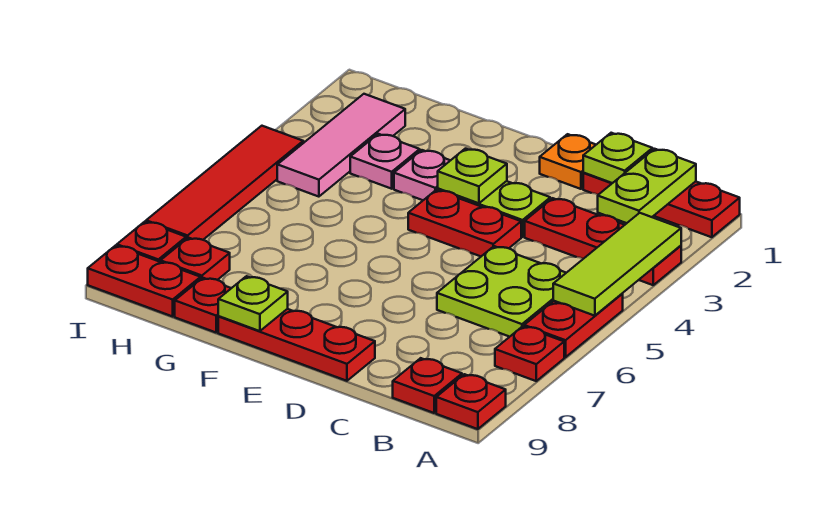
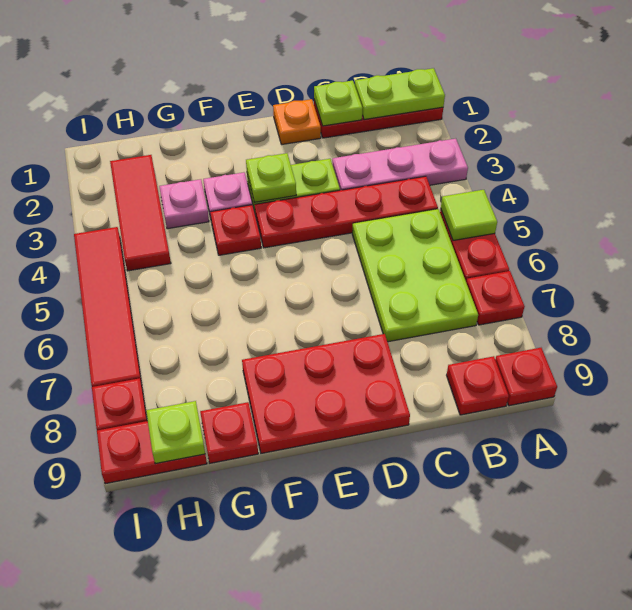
red 1x3 plate [525,198,681,285] -> pink 1x3 plate [332,139,468,190]
lime 1x3 tile [553,213,681,316] -> lime 1x1 tile [441,190,497,241]
lime 1x2 plate [598,149,696,223] -> lime 1x2 plate turned to [355,68,445,120]
lime 2x2 plate [437,246,566,337] -> lime 2x3 plate [352,209,478,342]
red 1x2 plate [408,190,521,256] -> red 1x4 plate [255,176,438,248]
red 1x3 plate [218,309,375,381] -> red 2x3 plate [242,334,410,453]
lime 1x1 plate [218,276,288,331] -> lime 1x1 plate moved to [146,401,205,464]
pink 1x3 tile [277,94,405,197] -> red 1x3 tile [110,155,171,271]
red 1x1 plate [160,238,230,280] -> red 1x1 plate moved to [210,205,261,255]

